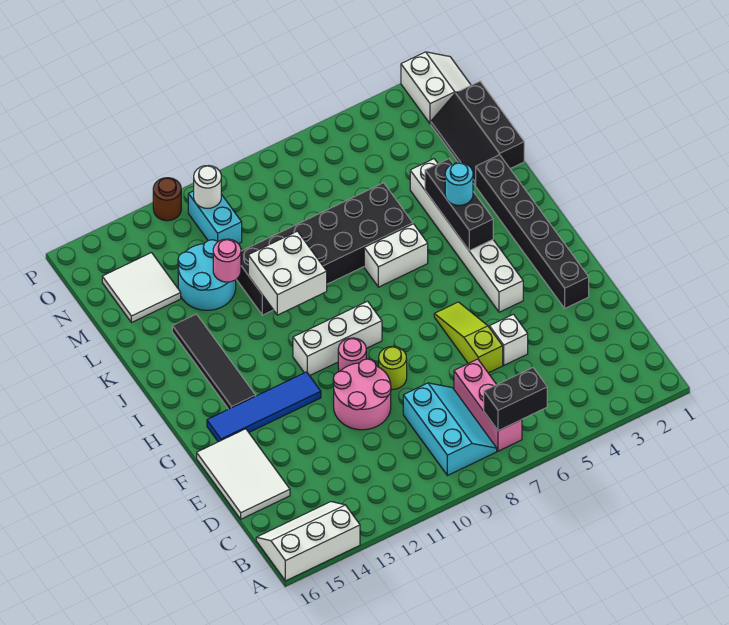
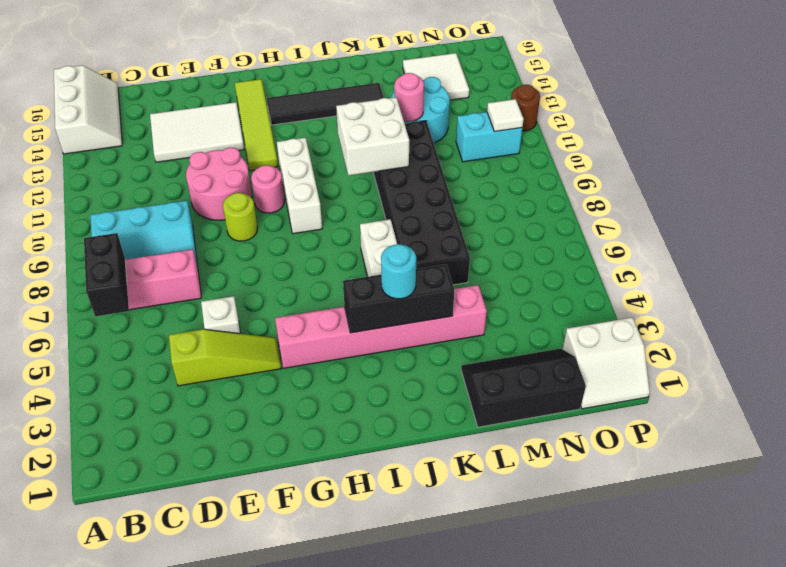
white 2x3 tile [197,429,290,519] -> white 2x3 tile moved to [150,102,244,162]
lime 1x3 slope [434,302,503,373] -> lime 1x3 slope moved to [169,329,281,386]
black 1x6 brick [476,155,589,308] -> none
white 1x6 brick [410,159,523,312] -> pink 1x6 brick [275,285,487,368]
blue 1x4 tile [207,372,321,442] -> lime 1x4 tile [235,79,278,171]
white 1x1 round brick [194,166,221,208] -> white 1x1 tile [487,99,524,132]

